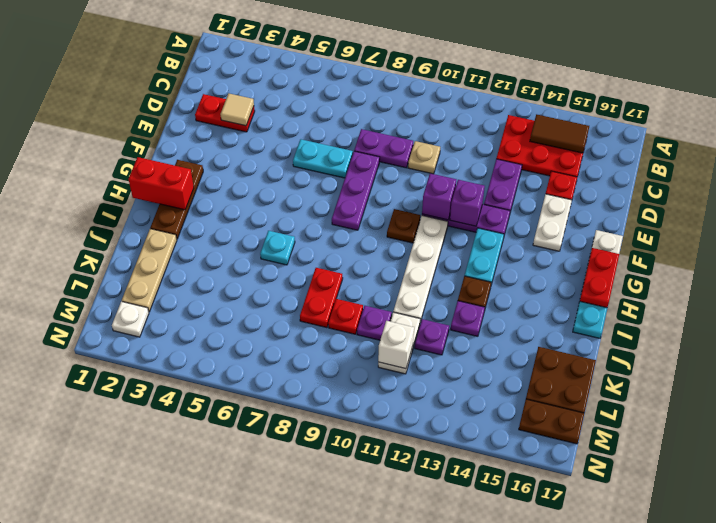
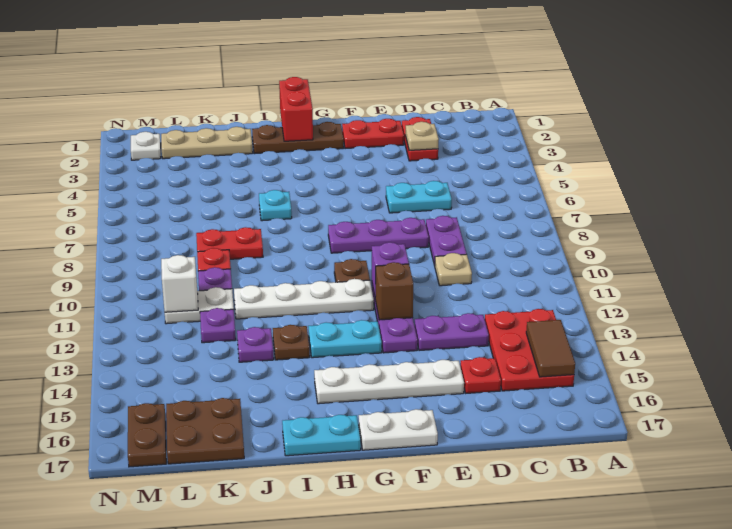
tan 1x1 tile [220,93,254,126] -> tan 1x1 plate [406,122,439,150]
cyan 1x2 plate [293,139,353,178] -> cyan 1x2 plate turned to [386,181,452,213]
white 1x2 plate [533,194,572,251] -> white 1x4 plate [314,360,464,404]
purple 1x1 brick [450,180,485,226] -> brown 1x1 brick [375,262,413,320]
red 1x2 plate [580,248,619,308] -> red 1x2 plate moved to [342,119,404,149]

